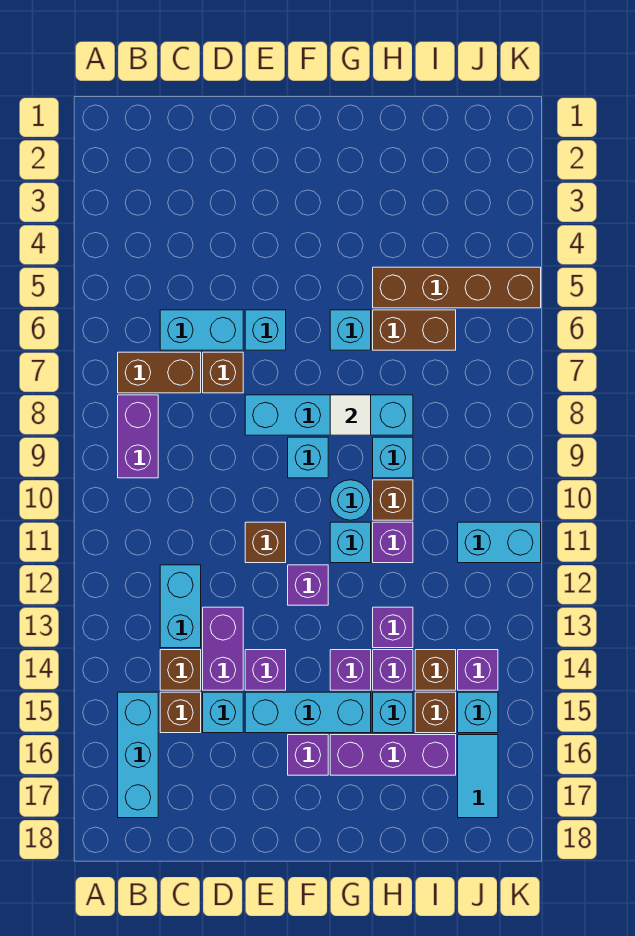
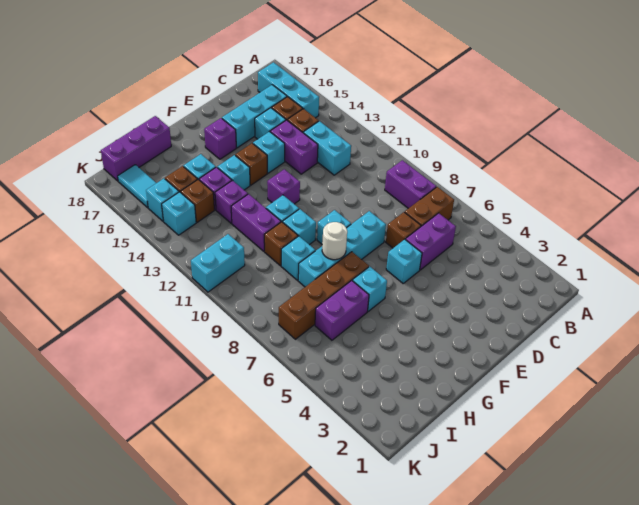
cyan 1x2 brick [160,310,243,350] -> purple 1x2 brick [406,213,456,270]
brown 1x1 brick [245,522,286,563] -> brown 1x1 brick moved to [235,143,267,185]
purple 1x1 brick [245,650,286,690] -> cyan 1x1 brick [253,131,285,173]
cyan 1x3 brick [245,692,371,733] -> cyan 1x3 brick moved to [222,85,287,148]
white 1x1 tile [330,395,371,435] -> white 1x1 round brick [322,222,347,260]
cyan 1x1 round brick [330,480,371,520] -> cyan 1x1 brick [283,209,316,245]
purple 1x1 brick [330,650,371,690] -> cyan 1x1 brick [217,155,250,190]
purple 1x3 brick [330,735,456,775] -> purple 1x3 brick moved to [101,116,171,181]
brown 1x4 brick [373,267,541,308] -> brown 1x4 brick moved to [279,252,369,339]
brown 1x2 brick [373,310,456,350] -> purple 1x2 brick [315,280,369,340]
purple 1x1 brick [373,522,413,563] -> purple 1x2 brick [231,194,281,251]
purple 1x1 brick [458,650,498,690] -> cyan 1x1 brick [162,192,196,235]

